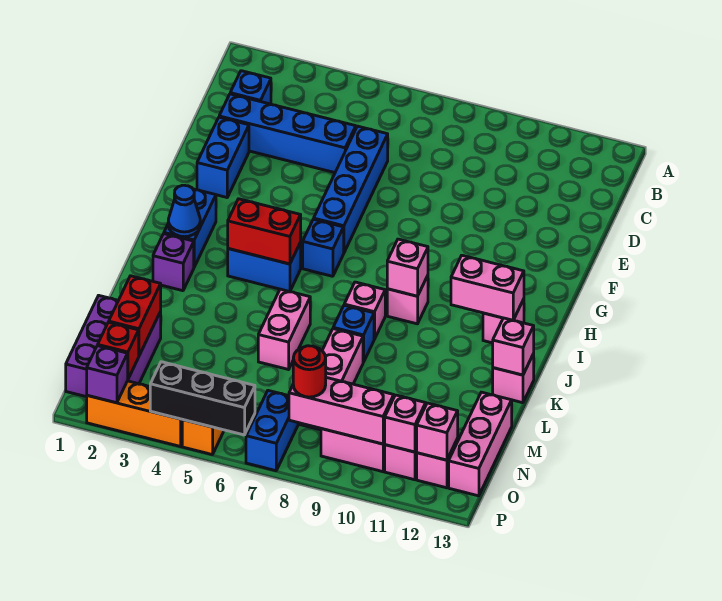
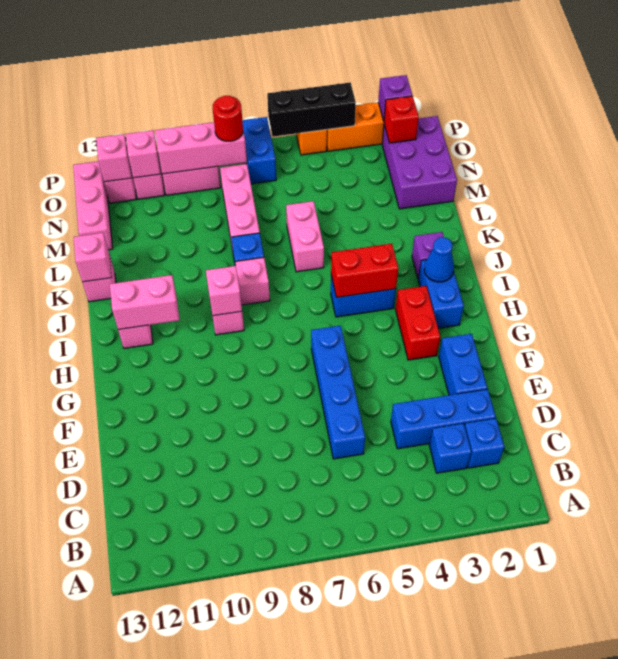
blue 1x4 brick [219,94,356,173] -> blue 1x3 brick [391,389,496,449]
blue 1x1 brick [303,219,344,276] -> blue 1x1 brick moved to [429,423,471,473]
red 1x2 brick [109,276,161,355] -> red 1x2 brick moved to [395,286,440,360]

